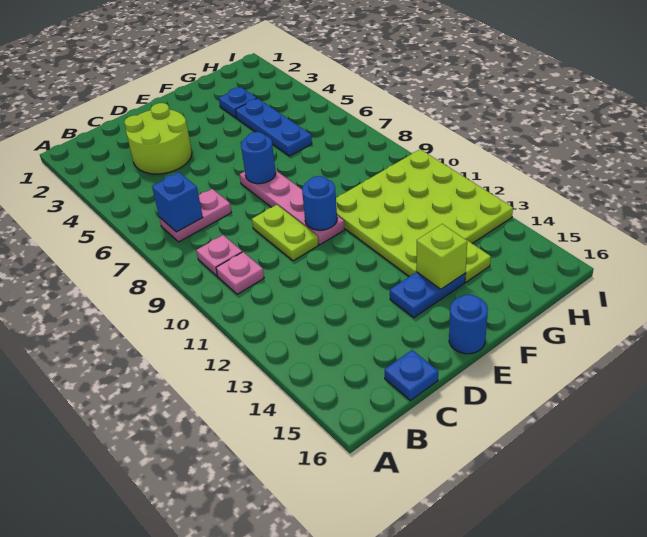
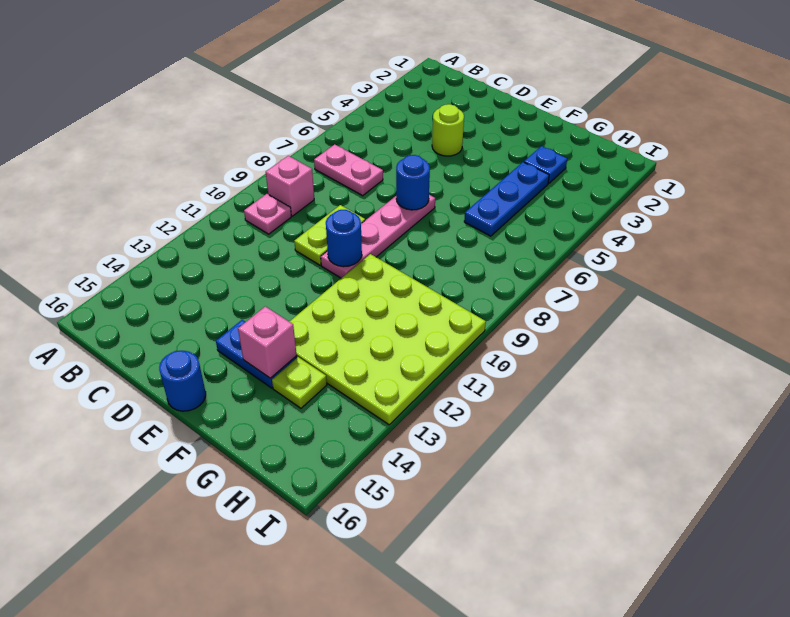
blue 1x1 brick [152,172,203,232] -> none
pink 1x1 plate [196,235,242,276] -> pink 1x1 brick [266,156,314,216]
lime 2x2 round brick [124,103,192,174] -> lime 1x1 round brick [432,104,464,156]
blue 1x1 plate [385,350,438,401] -> none
lime 1x1 brick [416,224,467,289] -> pink 1x1 brick [238,306,297,378]

